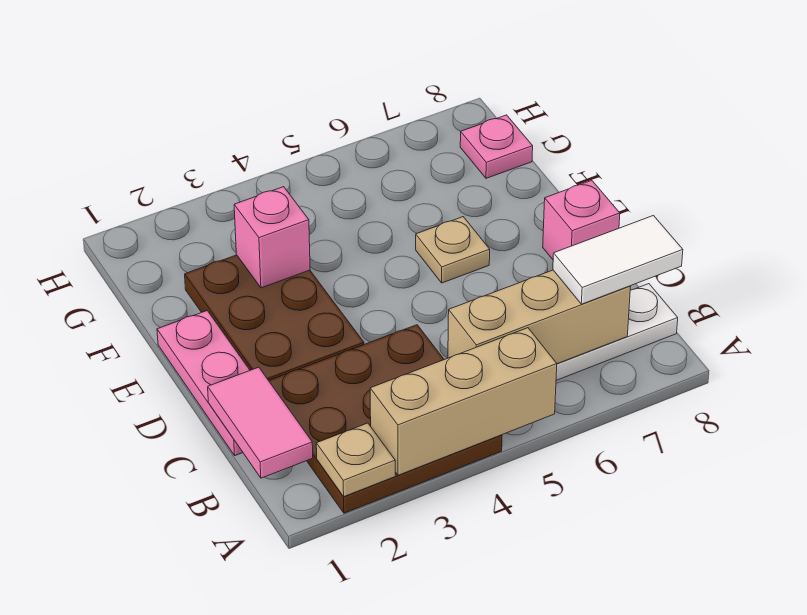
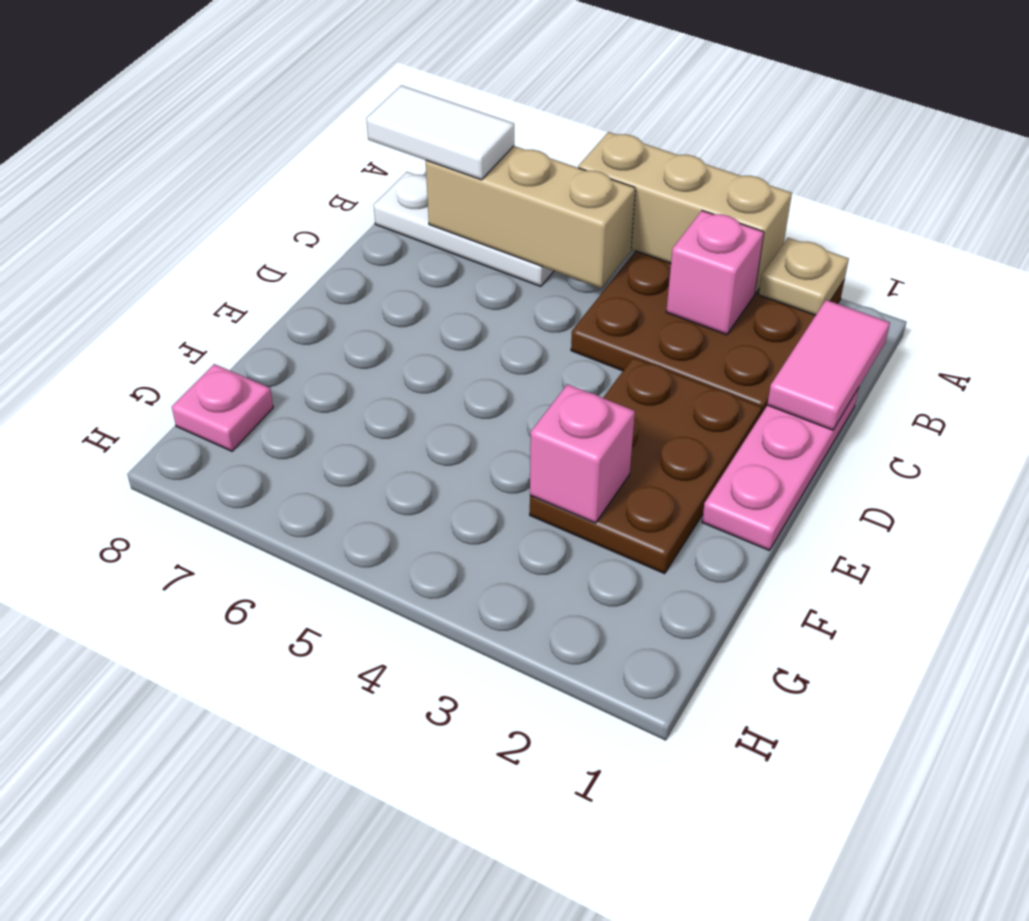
pink 1x1 brick [543,181,620,259] -> pink 1x1 brick moved to [666,211,764,335]
tan 1x1 plate [416,217,490,283] -> none

